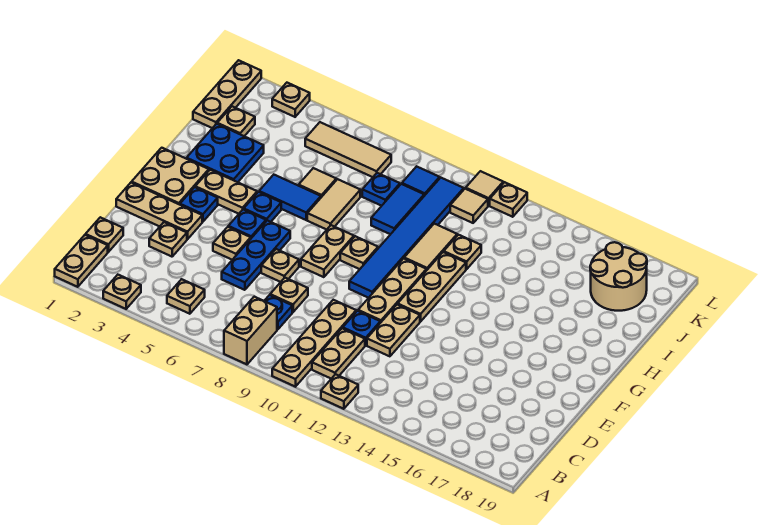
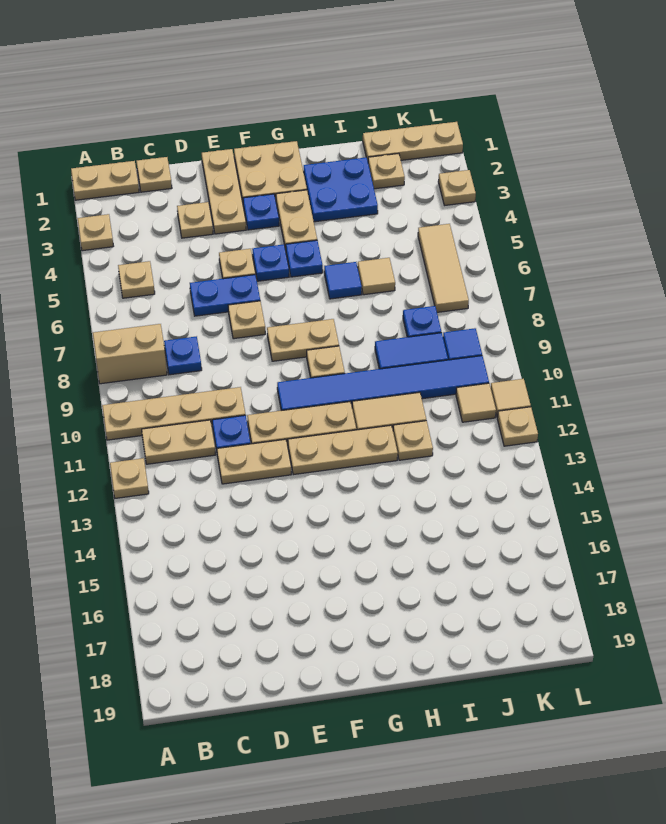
blue 1x3 plate [222,220,290,290] -> blue 1x2 plate [190,275,260,316]
tan 1x1 plate [270,278,308,312] -> none
blue 1x2 tile [259,175,321,220] -> blue 1x1 tile [324,262,362,299]
tan 1x2 tile [307,179,360,230] -> none
tan 2x2 round brick [590,242,647,311] -> none

